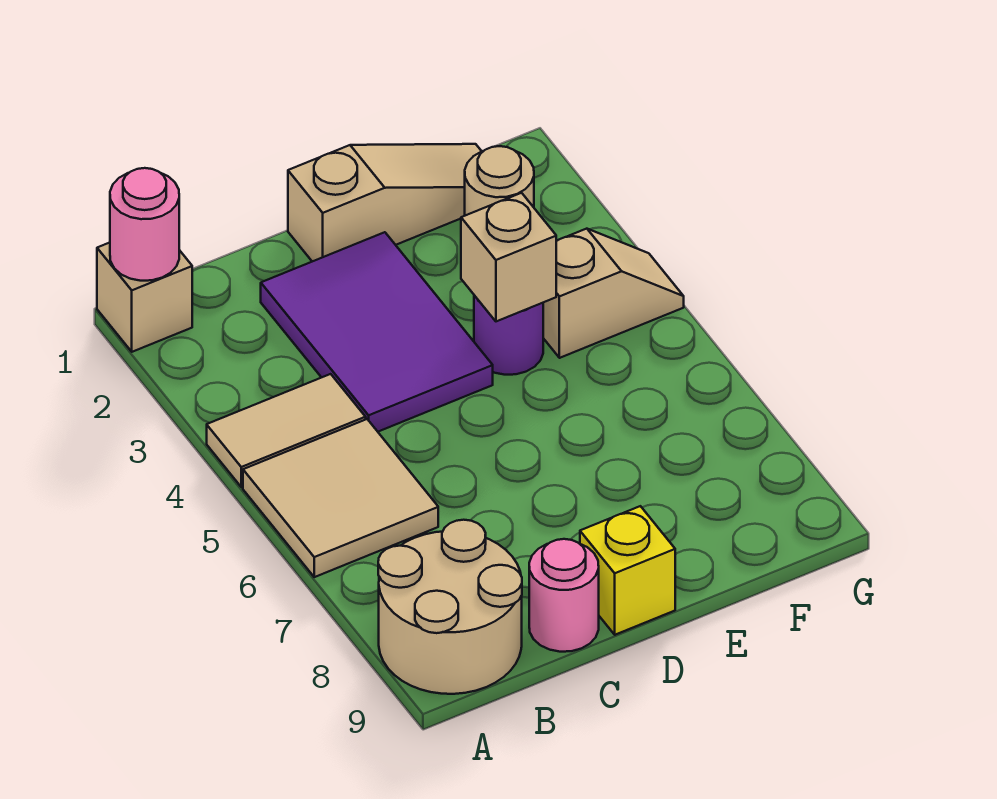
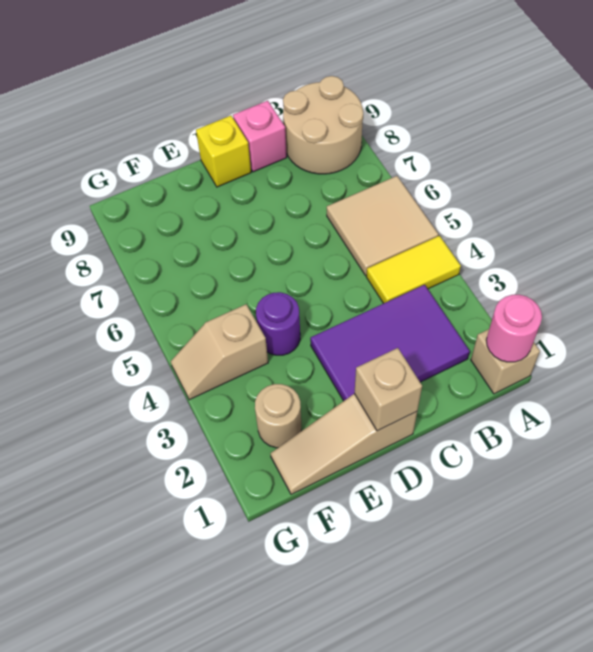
tan 1x2 tile [207,374,366,487] -> yellow 1x2 tile [366,236,461,303]
purple 2x3 tile [261,232,493,432] -> purple 2x3 tile turned to [310,285,470,401]
pink 1x1 round brick [529,539,599,652] -> pink 1x1 brick [233,101,287,172]
tan 1x1 brick [461,193,556,321] -> tan 1x1 brick moved to [354,348,422,431]

